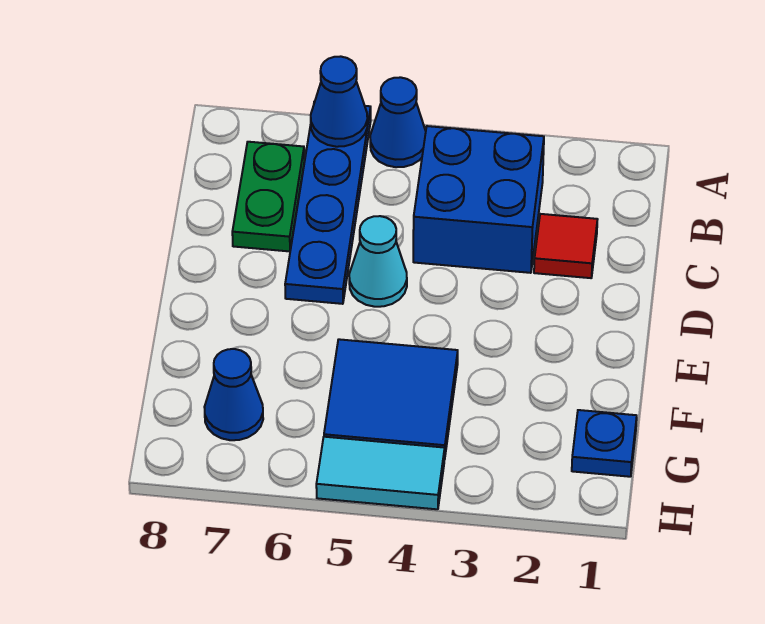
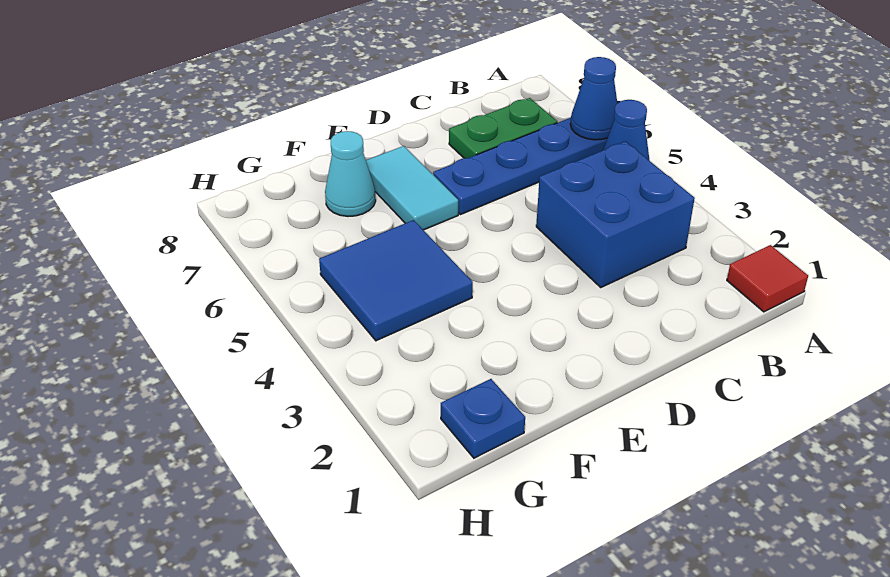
red 1x1 tile [534,214,598,278] -> red 1x1 tile moved to [727,245,808,312]
cyan 1x1 cone [349,216,407,307] -> cyan 1x1 cone moved to [325,131,376,216]
blue 1x1 cone [204,349,263,440] -> none
cyan 1x2 tile [316,437,445,509] -> cyan 1x2 tile moved to [366,146,458,230]

